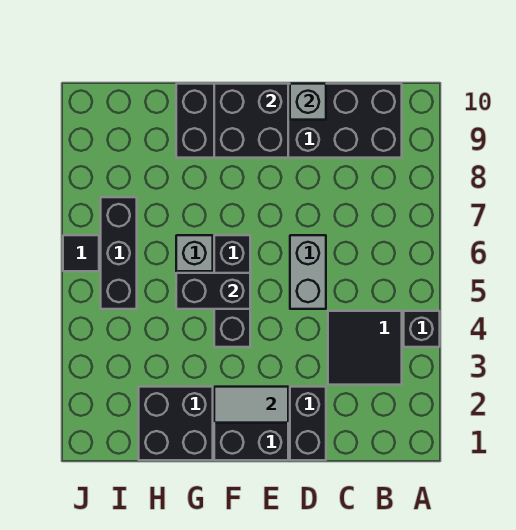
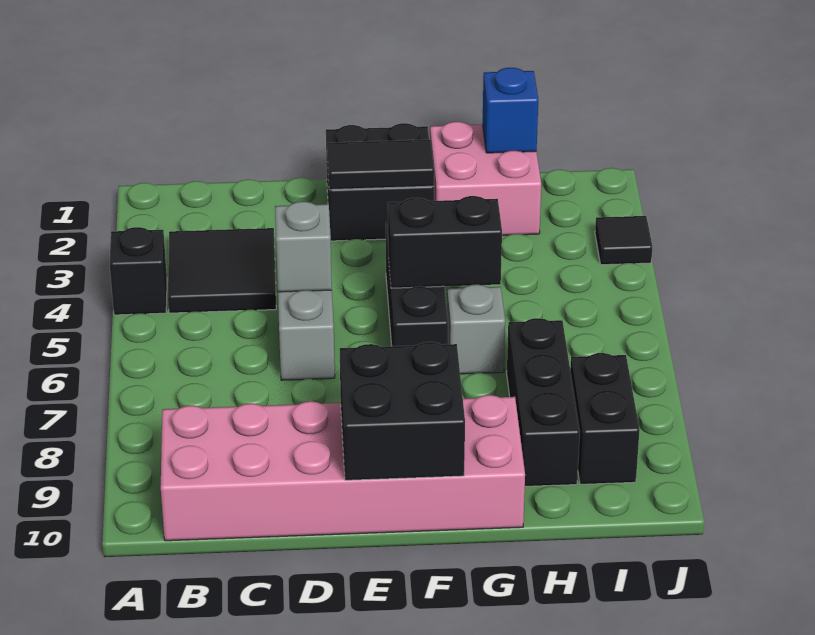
black 2x6 brick [176,84,402,158] -> pink 2x6 brick [161,395,525,541]
black 1x2 brick [290,387,326,460] -> black 1x2 brick moved to [570,353,640,484]
grey 1x1 brick [290,84,326,120] -> grey 1x1 brick moved to [275,201,332,292]
grey 1x2 tile [214,387,288,423] -> black 1x2 tile [327,139,434,190]
black 2x2 brick [139,387,213,460] -> pink 2x2 brick [430,122,541,235]
none -> blue 1x1 brick [482,68,538,153]
black 1x3 brick [101,197,137,309] -> black 1x3 brick moved to [507,318,580,486]
black 1x1 tile [63,235,99,271] -> black 1x1 tile moved to [595,216,652,265]

